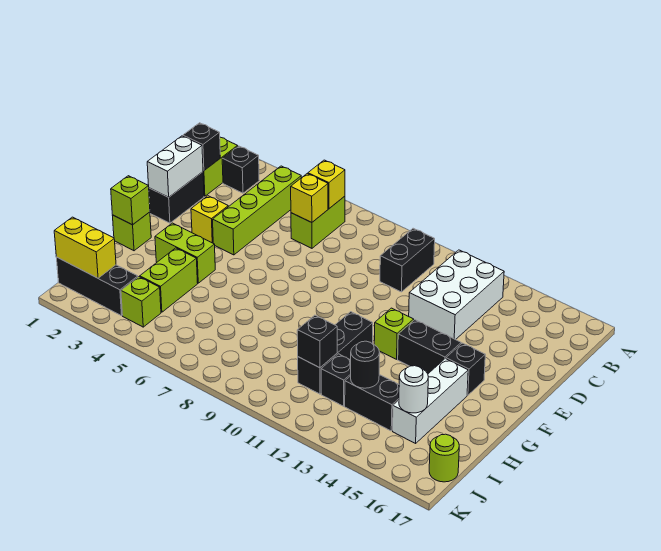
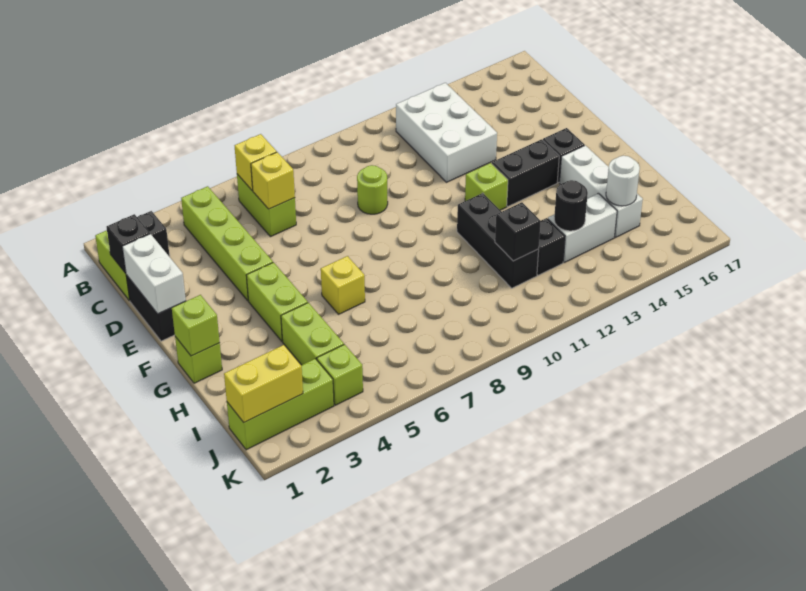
black 1x2 brick [380,228,435,292] -> none
yellow 1x1 brick [191,196,228,243] -> yellow 1x1 brick moved to [321,256,365,314]
lime 1x2 brick [155,223,215,283] -> lime 1x2 brick turned to [246,262,308,341]
black 1x2 brick [345,375,399,431] -> white 1x2 brick [548,193,617,262]
black 1x3 brick [56,257,138,316] -> lime 1x3 brick [227,359,334,450]
lime 1x1 round brick [429,434,459,482] -> lime 1x1 round brick moved to [357,165,388,214]

